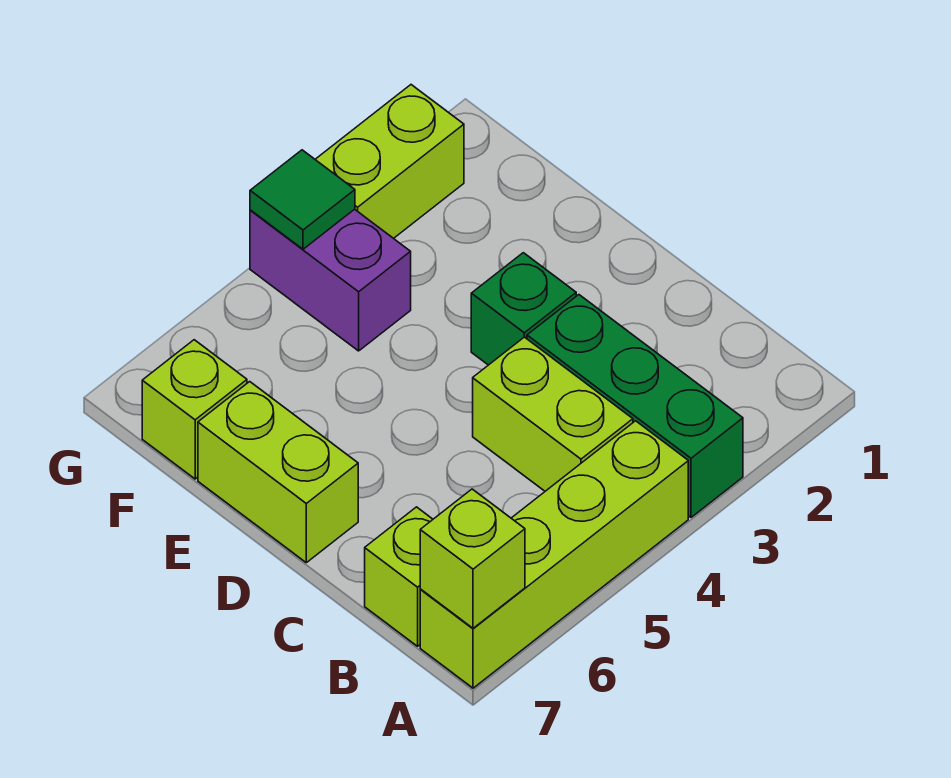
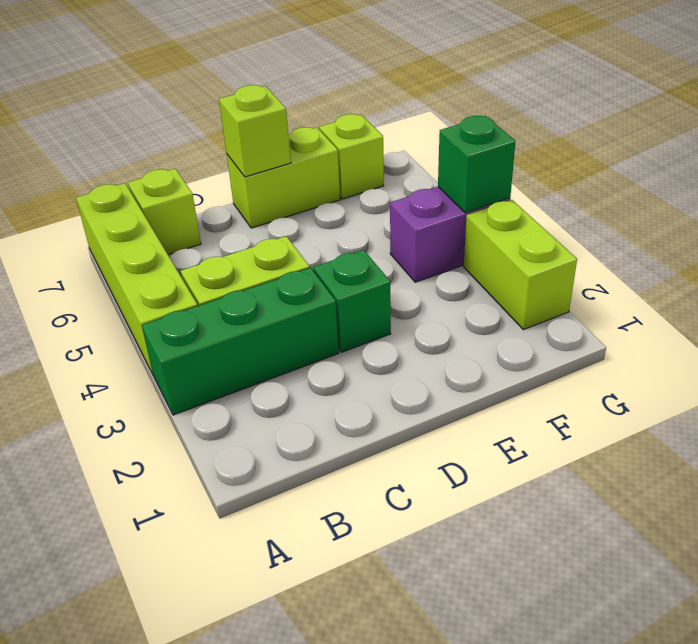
lime 1x1 brick [420,489,525,628] -> lime 1x1 brick moved to [219,85,291,177]
green 1x1 tile [250,150,355,249] -> green 1x1 brick [438,116,516,213]

